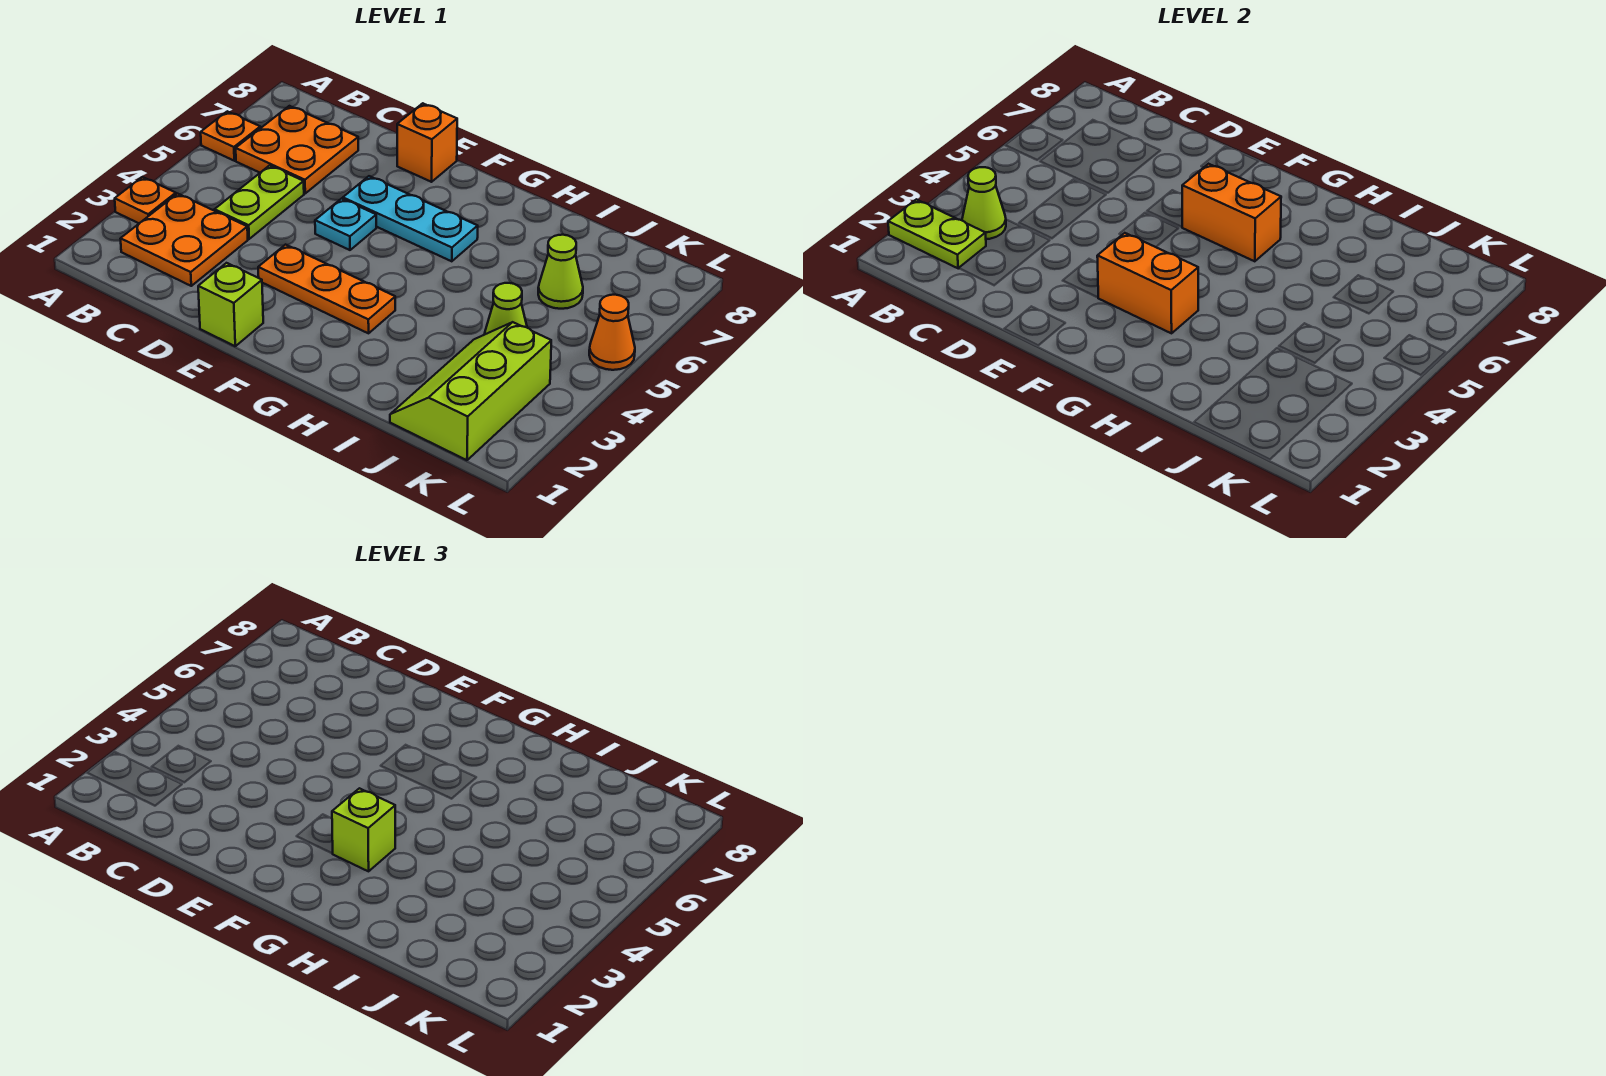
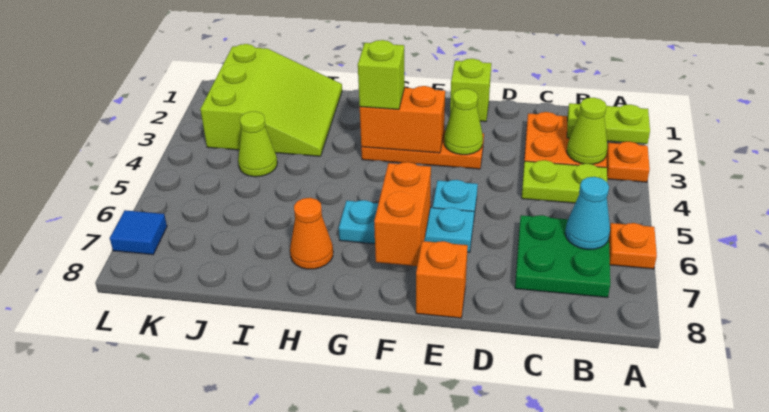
orange 2x2 plate [236,106,358,193] -> green 2x2 plate [515,215,610,297]
none -> cyan 1x1 cone [565,177,610,249]
lime 1x2 plate [215,165,304,239] -> lime 1x2 plate turned to [522,160,607,203]
orange 1x2 brick [1182,164,1281,261] -> orange 1x2 brick turned to [374,162,431,266]
lime 2x3 slope [390,322,551,460] -> lime 3x3 slope [200,44,342,156]
lime 1x1 cone [538,235,583,309] -> lime 1x1 cone moved to [444,89,483,155]
orange 1x1 cone [589,295,635,370] -> orange 1x1 cone moved to [290,198,333,269]
none -> blue 1x1 tile [110,210,167,255]

